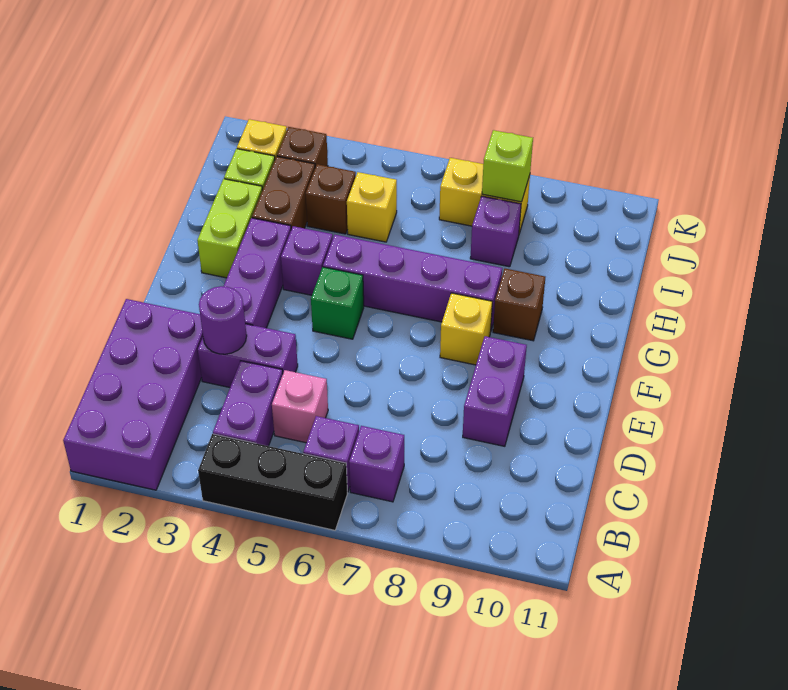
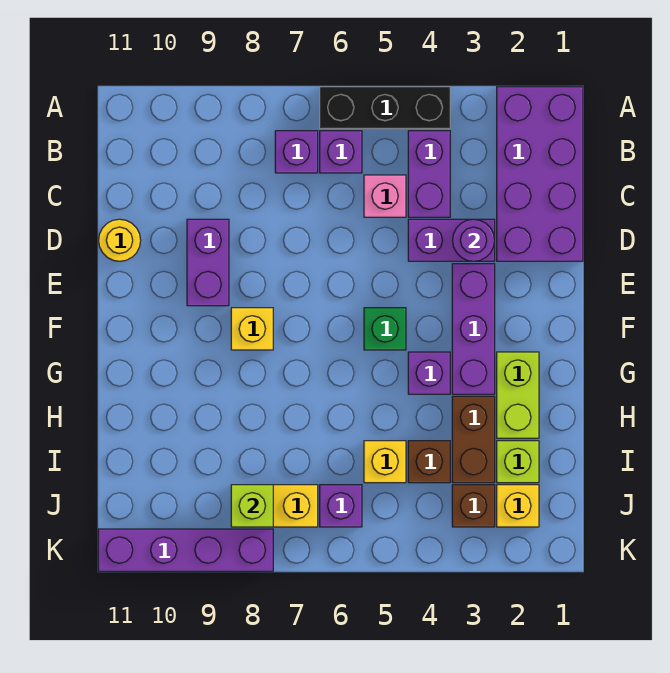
none -> yellow 1x1 round brick [99,219,141,261]
purple 1x4 brick [323,235,502,330] -> purple 1x4 brick moved to [98,529,273,571]
brown 1x1 brick [493,269,545,341] -> none
purple 1x1 brick [470,196,521,267] -> purple 1x1 brick moved to [320,485,362,527]

